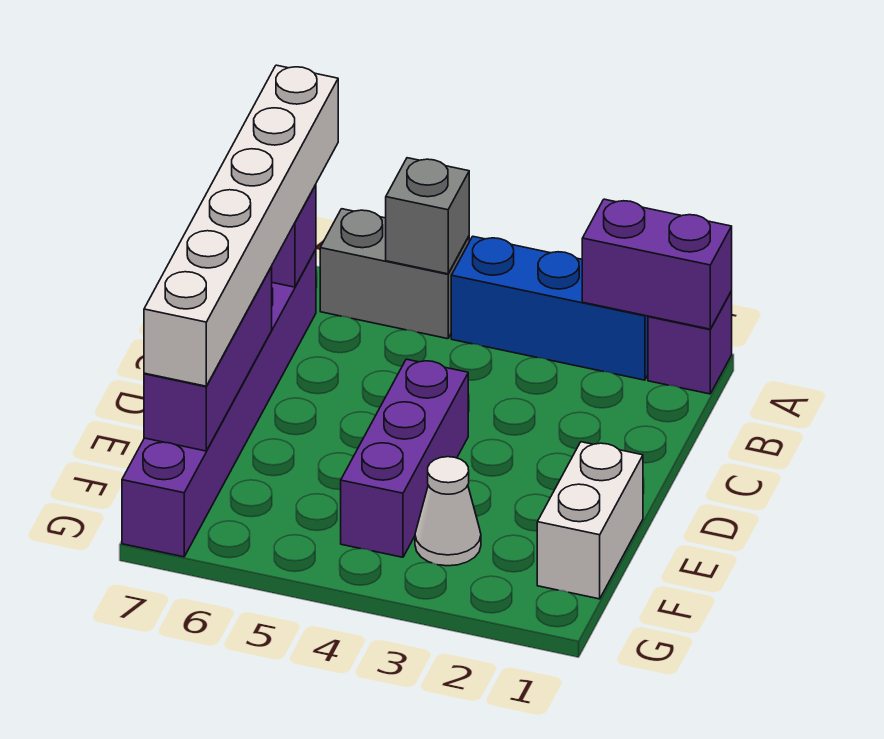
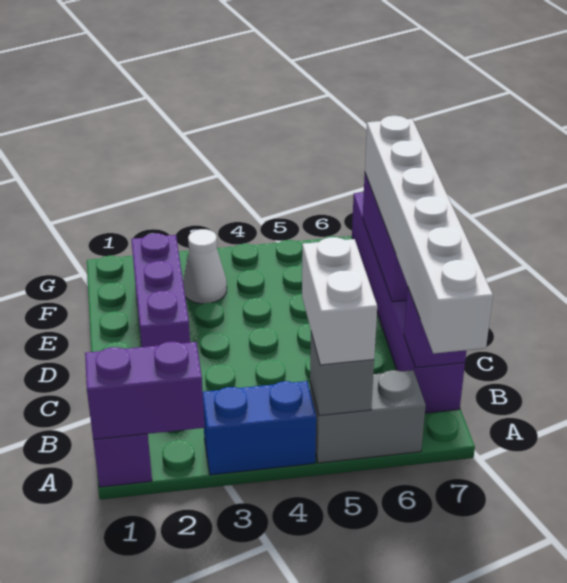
blue 1x3 brick [451,236,648,380] -> blue 1x2 brick [203,381,316,475]
purple 1x3 brick [341,359,468,557] -> purple 1x3 brick moved to [131,233,190,347]
white 1x2 brick [537,442,643,599] -> white 1x2 brick moved to [302,237,377,365]

